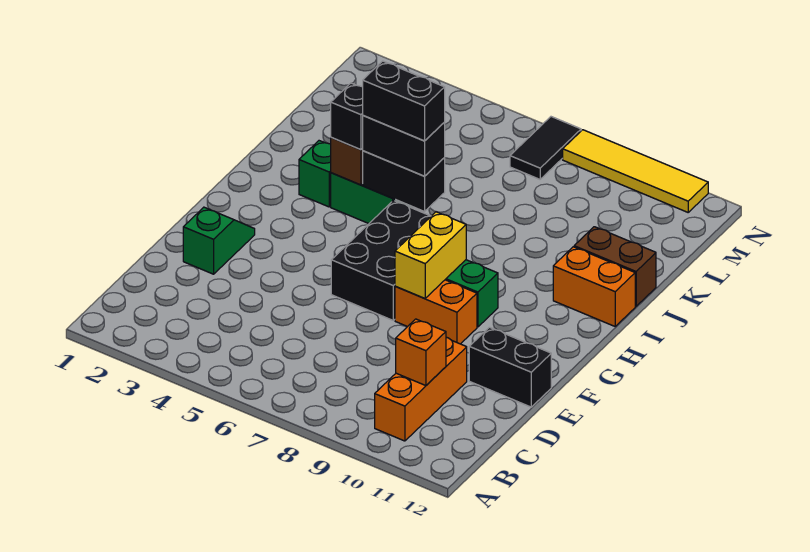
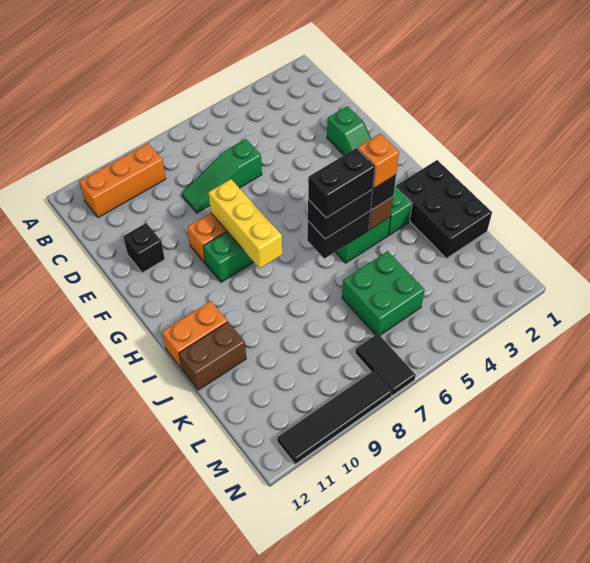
orange 1x3 brick [375,337,467,441] -> orange 1x3 brick turned to [79,143,166,218]
orange 1x1 brick [396,319,446,386] -> orange 1x1 brick moved to [358,134,399,188]
none -> green 1x3 slope [182,139,262,213]
black 1x2 brick [469,327,551,407] -> black 1x1 brick [123,223,165,273]
black 2x3 brick [331,201,431,320] -> black 2x3 brick moved to [396,160,492,258]
yellow 1x2 brick [395,212,466,299] -> yellow 1x3 brick [208,179,282,268]
none -> green 2x2 brick [342,251,425,335]
yellow 1x4 tile [563,130,708,212] -> black 1x4 tile [277,371,392,464]

